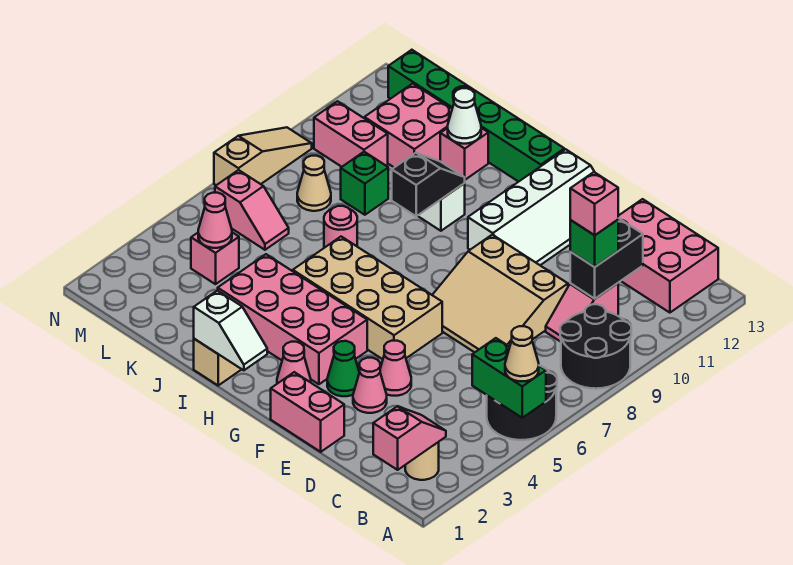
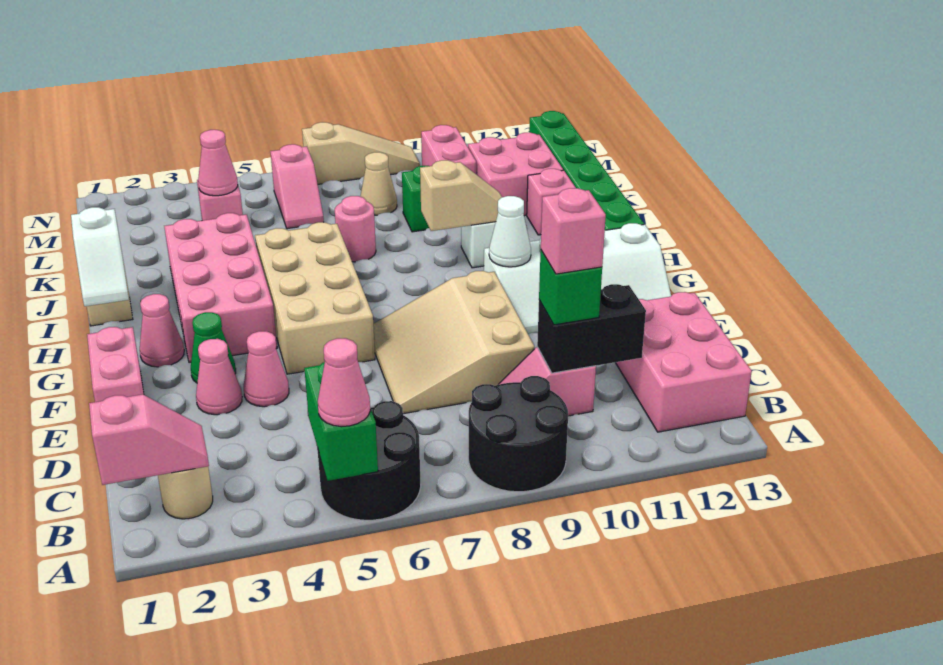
tan 1x1 cone [505,326,539,381] -> pink 1x1 cone [318,338,370,427]
black 1x2 slope [392,153,465,216] -> tan 1x2 slope [420,160,502,231]
white 1x1 cone [448,88,481,144] -> white 1x1 cone moved to [489,196,531,267]

